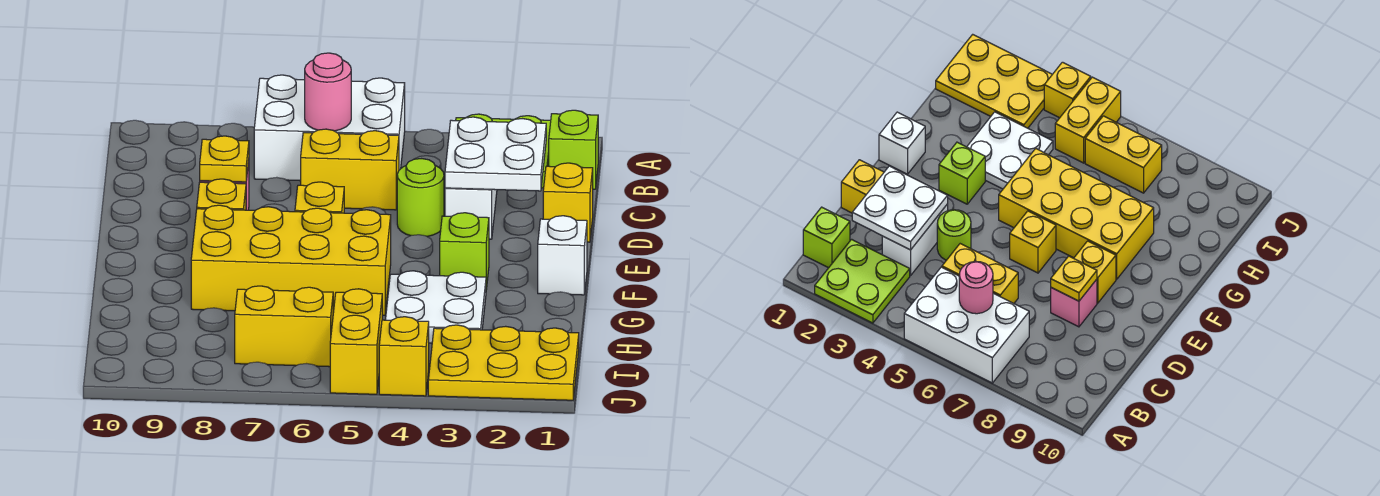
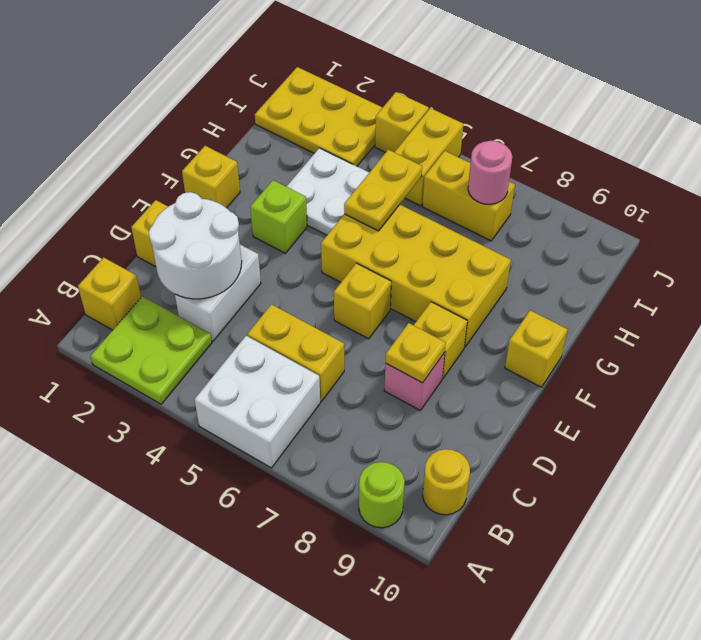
white 2x3 brick [254,75,405,181] -> white 2x2 brick [195,336,320,468]
lime 1x1 brick [549,110,598,189] -> yellow 1x1 brick [78,257,141,330]
pink 1x1 round brick [305,53,351,131] -> pink 1x1 round brick moved to [468,141,512,204]
none -> yellow 1x1 round brick [423,449,470,515]
white 2x2 plate [445,117,546,191] -> white 2x2 round brick [149,192,242,299]
lime 1x1 round brick [397,159,444,236] -> lime 1x1 round brick moved to [359,462,405,528]
white 1x1 brick [538,216,587,295] -> yellow 1x1 brick [182,146,240,208]
none -> yellow 1x1 brick [505,310,567,387]
none -> yellow 1x2 plate [344,150,422,231]

